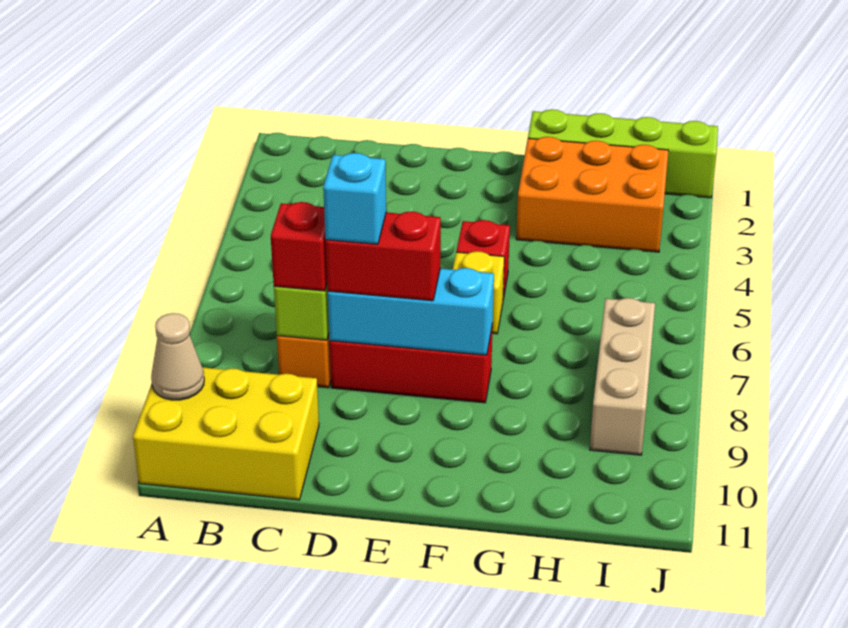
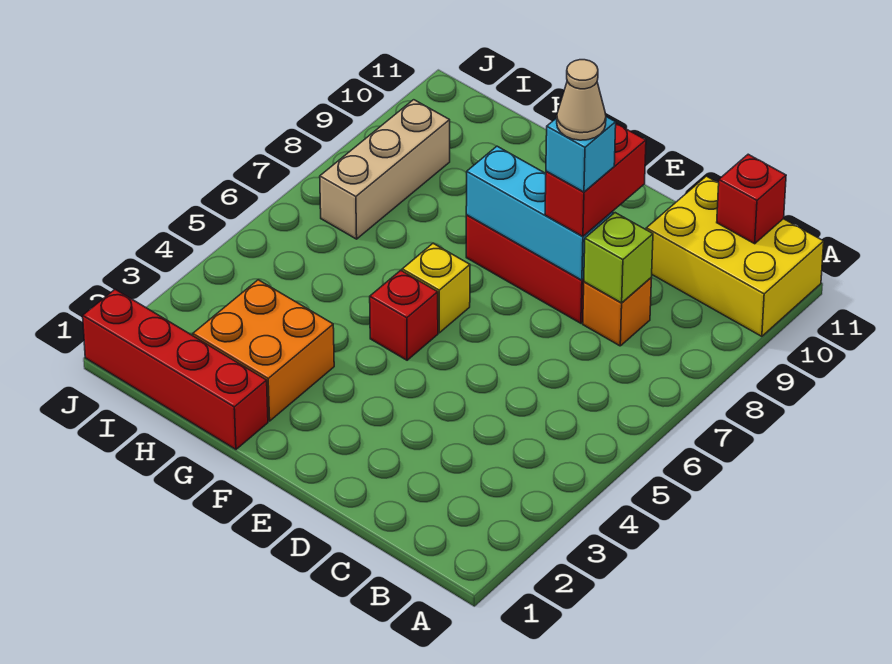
tan 1x1 cone [151,313,204,400] -> tan 1x1 cone moved to [557,60,606,140]
red 1x1 brick [271,202,327,291] -> red 1x1 brick moved to [717,154,786,244]
red 1x2 brick [326,212,441,301] -> red 1x2 brick turned to [545,124,646,236]
lime 1x4 brick [528,109,718,198] -> red 1x4 brick [83,289,268,449]
orange 2x3 brick [516,137,668,252] -> orange 2x2 brick [193,280,334,421]

